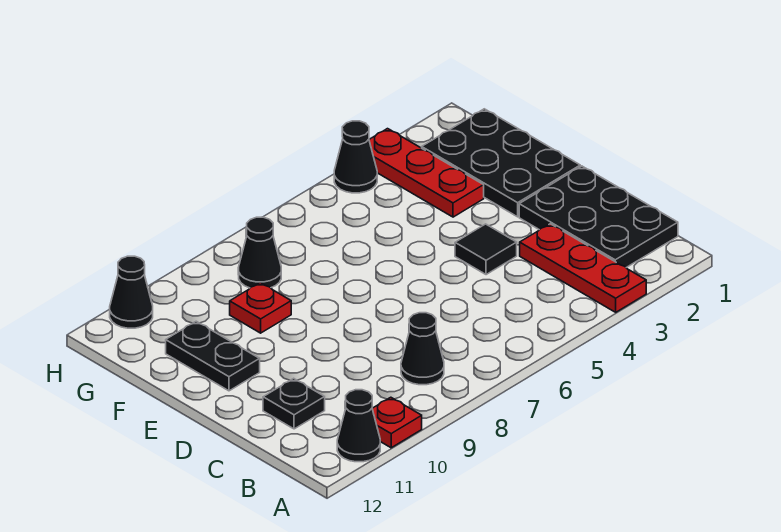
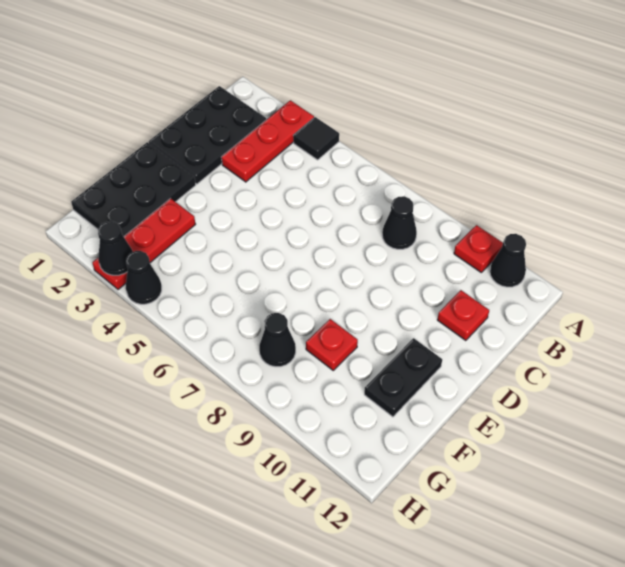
black 1x1 plate [263,378,325,429] -> red 1x1 plate [437,290,489,341]
black 1x1 tile [455,224,517,275] -> black 1x1 tile moved to [293,117,339,160]
black 1x1 cone [110,256,153,328] -> black 1x1 cone moved to [98,221,133,275]

